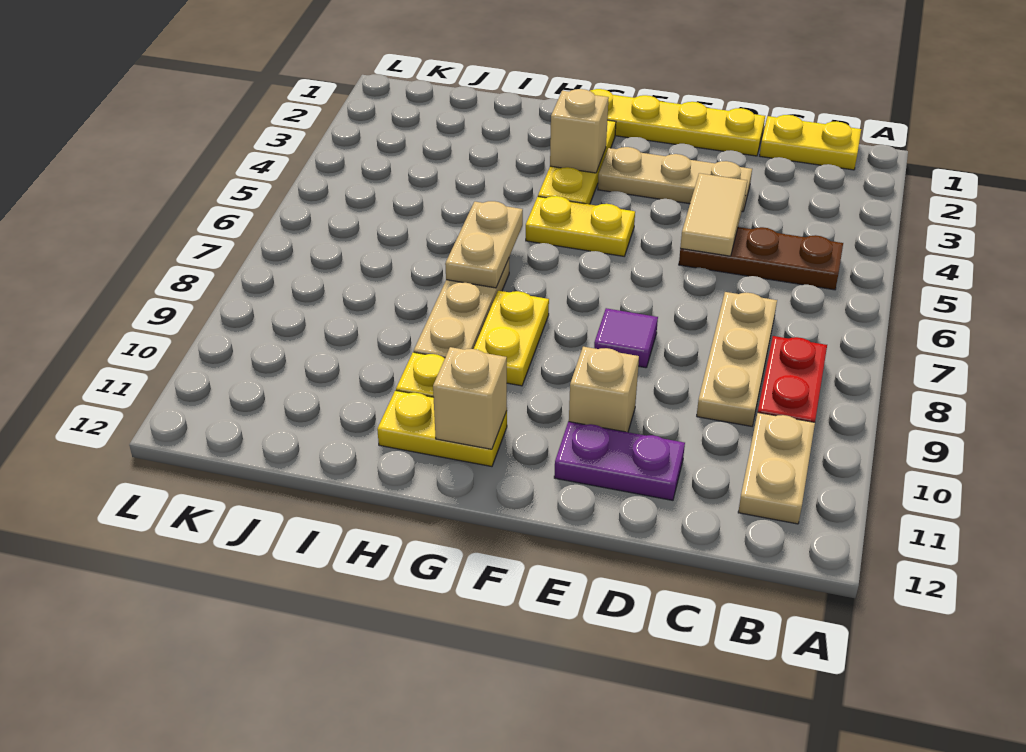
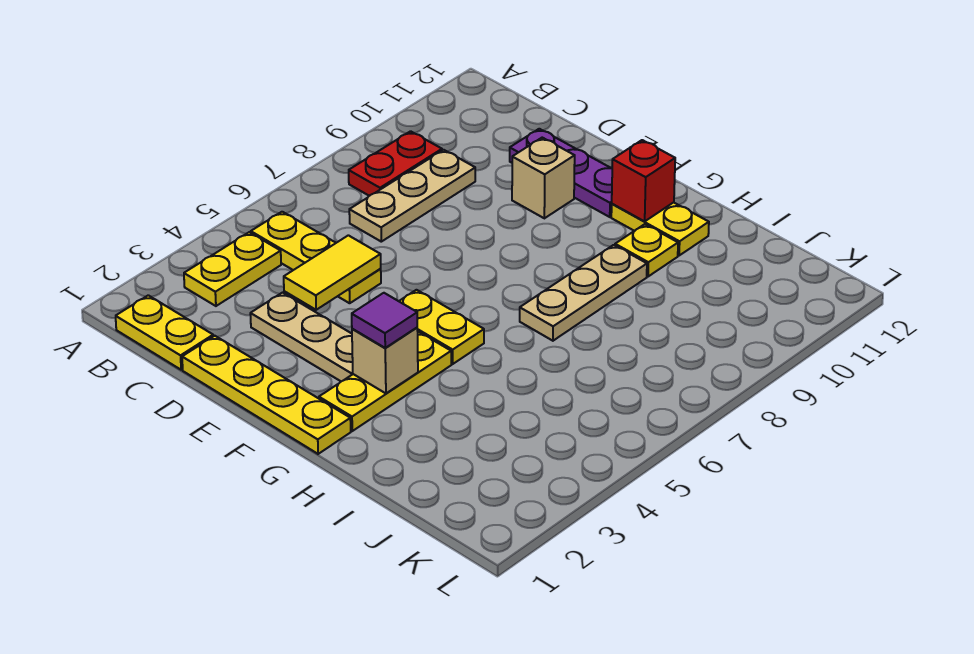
brown 1x3 plate [679,227,843,290] -> yellow 1x3 plate [251,212,381,303]
tan 1x2 plate [738,413,815,524] -> none
tan 1x2 tile [680,173,747,256] -> yellow 1x2 tile [284,235,381,310]
purple 1x2 plate [554,422,685,500] -> purple 1x3 plate [510,129,612,217]
purple 1x1 tile [594,308,658,368] -> purple 1x1 tile moved to [352,293,417,348]
yellow 1x2 plate [474,291,549,386] -> yellow 1x2 plate moved to [184,232,281,306]
tan 1x1 brick [433,347,507,449] -> red 1x1 brick [612,140,675,222]
tan 1x2 plate [445,201,523,288] -> none

